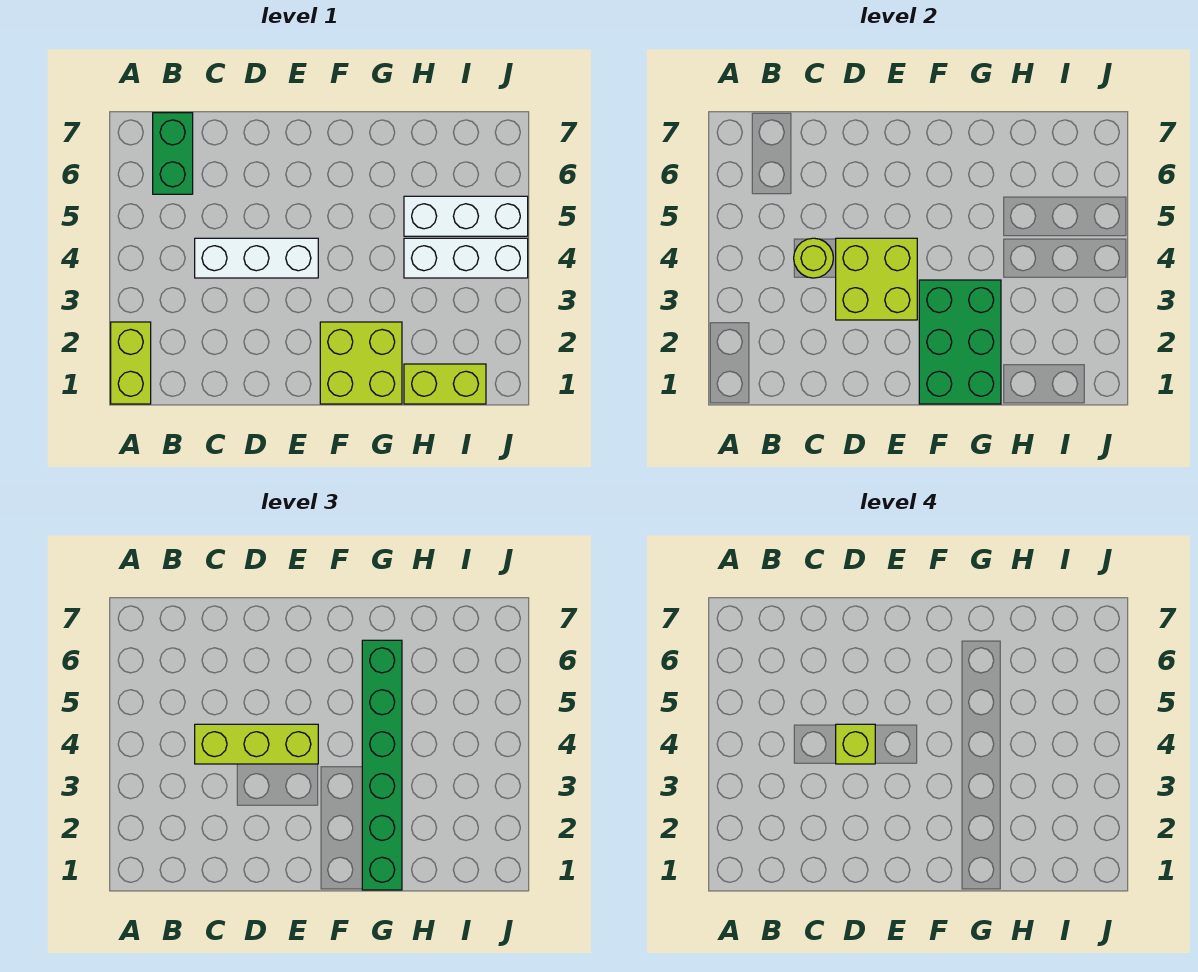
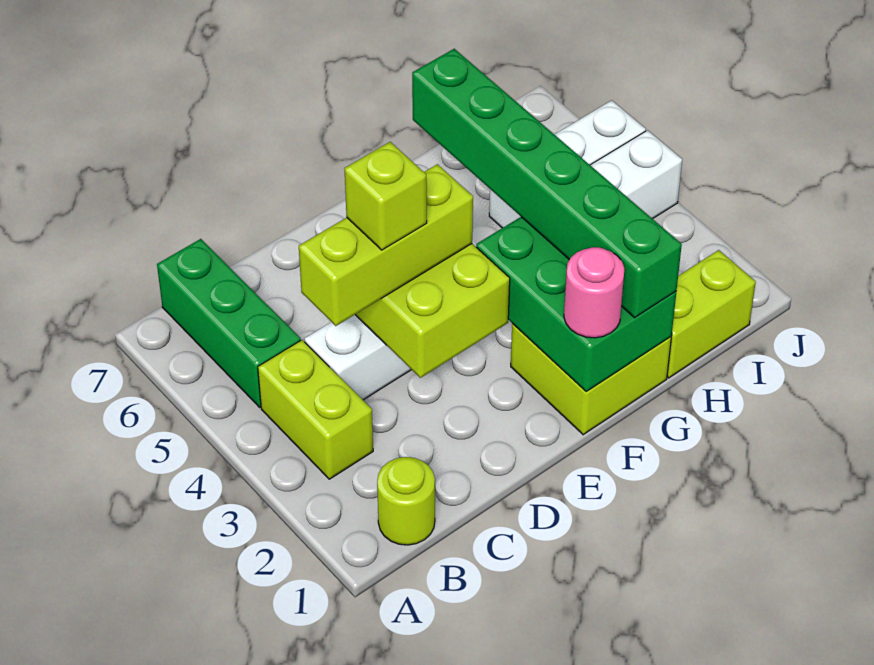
lime 1x2 brick [111,322,151,404] -> lime 1x2 brick moved to [258,340,373,479]
green 1x2 brick [153,113,193,194] -> green 1x3 brick [157,239,301,407]
lime 1x1 round brick [794,238,833,278] -> lime 1x1 round brick moved to [377,457,435,545]
none -> pink 1x1 round brick [564,247,624,338]

